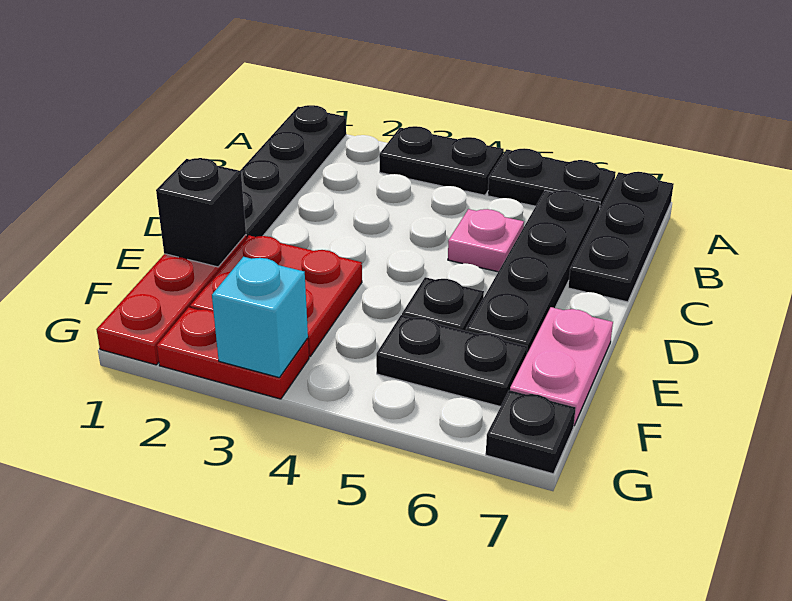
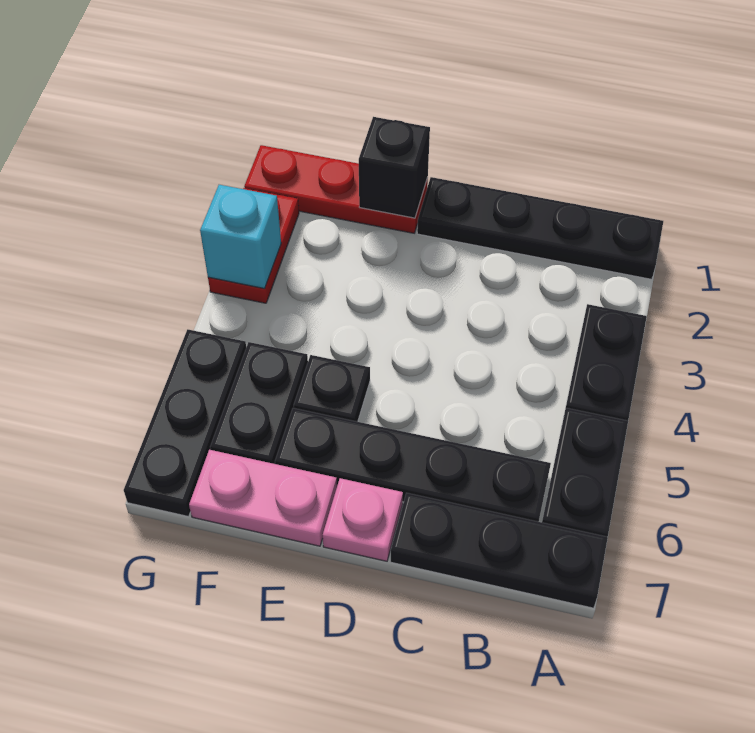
pink 1x1 plate [448,209,524,272] -> pink 1x1 plate moved to [323,478,403,561]
red 2x2 plate [190,236,362,356] -> none
black 1x1 plate [486,390,576,474] -> black 1x3 plate [124,329,246,517]

